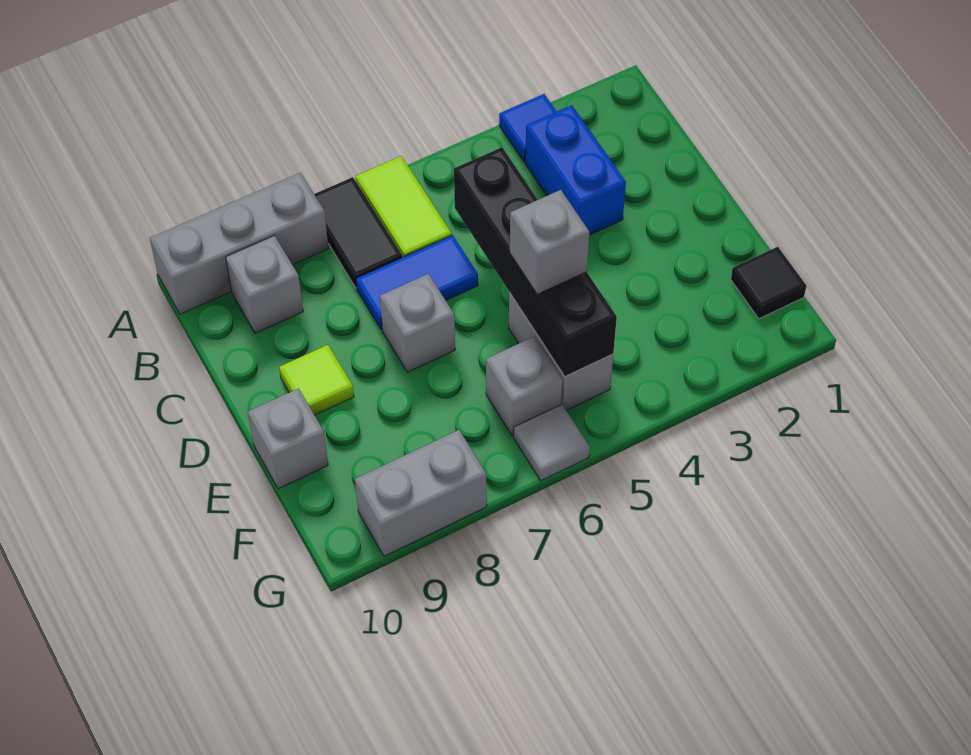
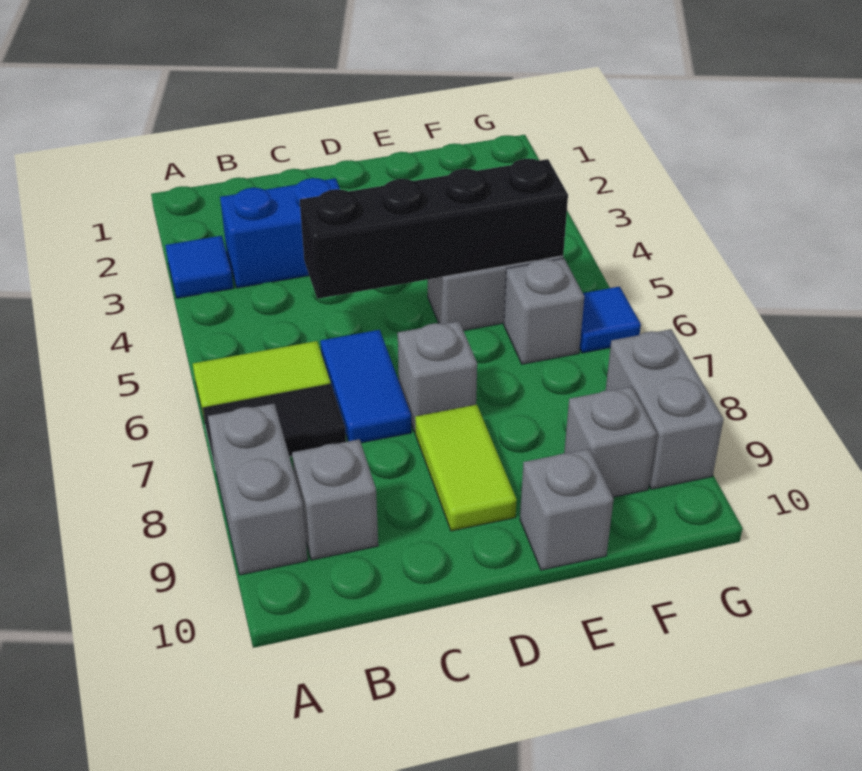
grey 1x3 brick [150,173,328,314] -> grey 1x2 brick [208,404,308,575]
lime 1x1 tile [279,345,354,415] -> lime 1x2 tile [415,405,517,531]
grey 1x1 brick [510,190,589,294] -> grey 1x1 brick moved to [564,387,657,497]
black 1x1 tile [731,247,806,319] -> none
grey 1x1 tile [514,405,590,481] -> blue 1x1 tile [580,287,641,353]

